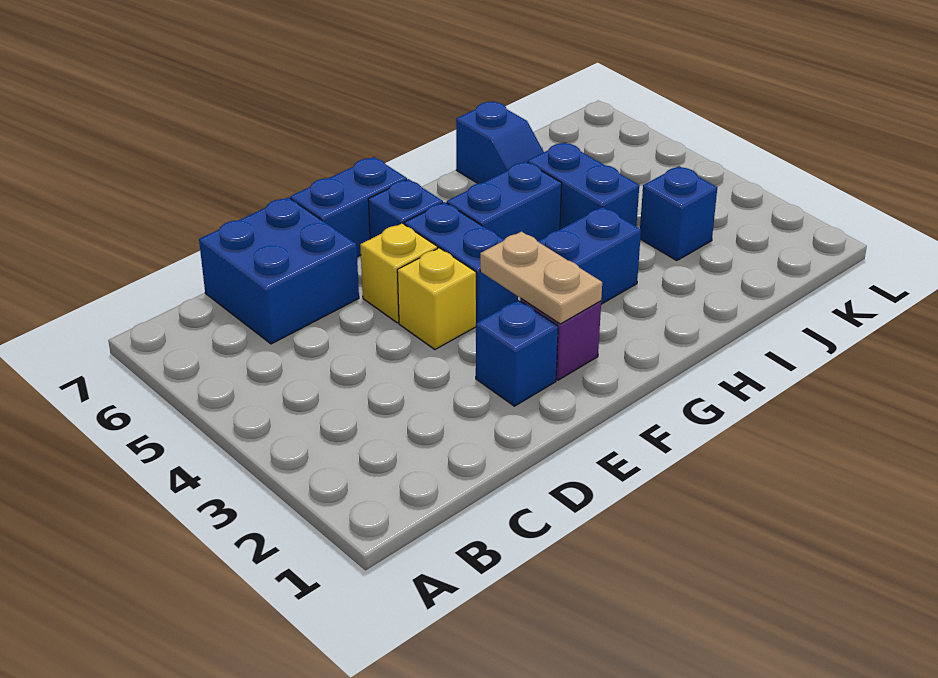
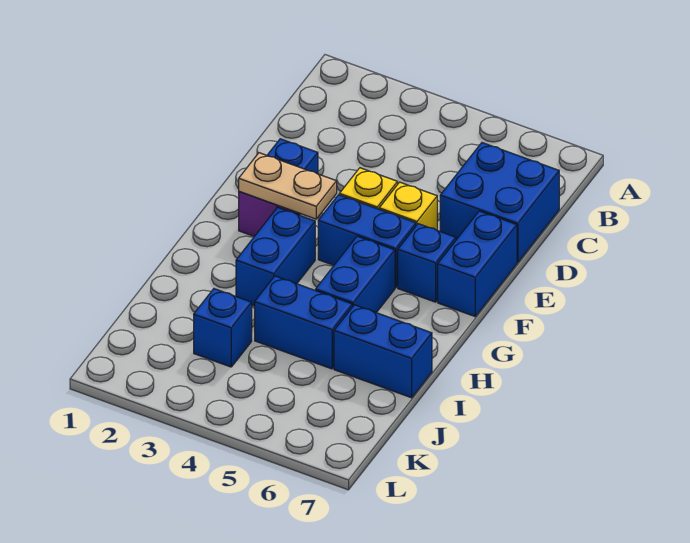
blue 1x2 slope [456,102,544,184] -> blue 1x2 brick [334,305,432,398]

